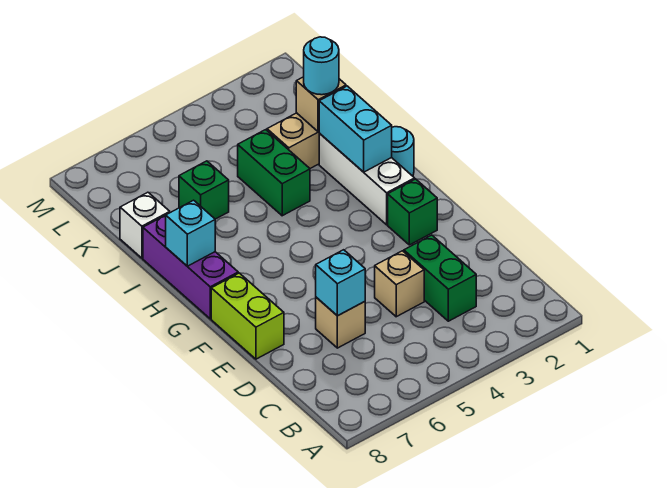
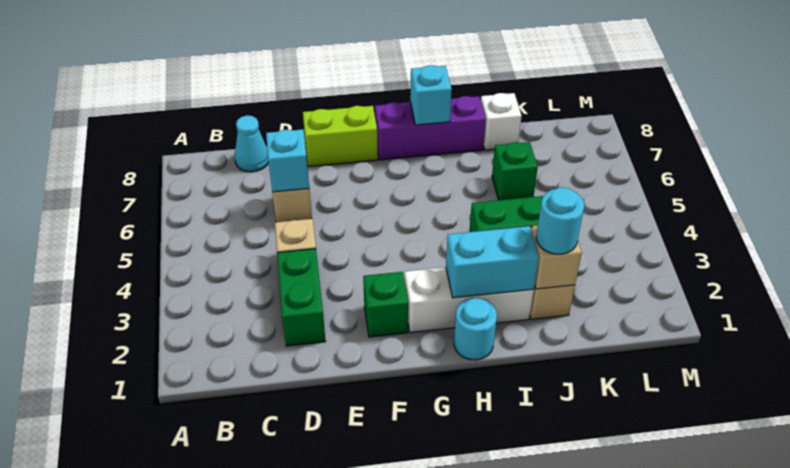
green 1x2 brick [404,235,476,321] -> green 1x2 brick turned to [277,249,326,346]
none -> cyan 1x1 cone [235,115,269,172]

